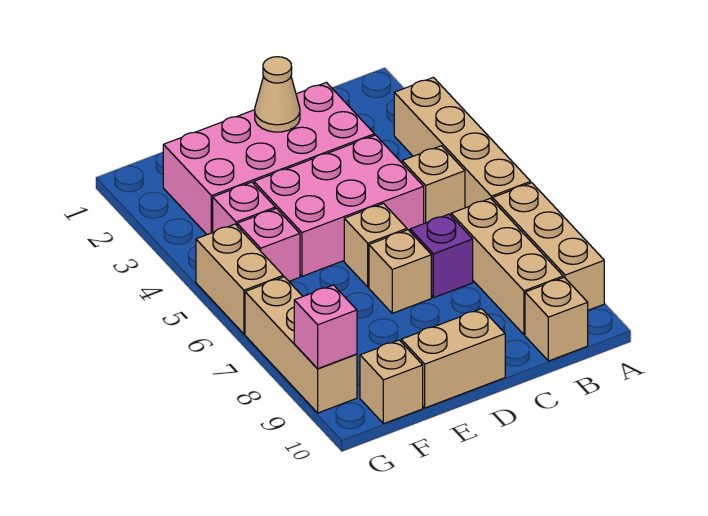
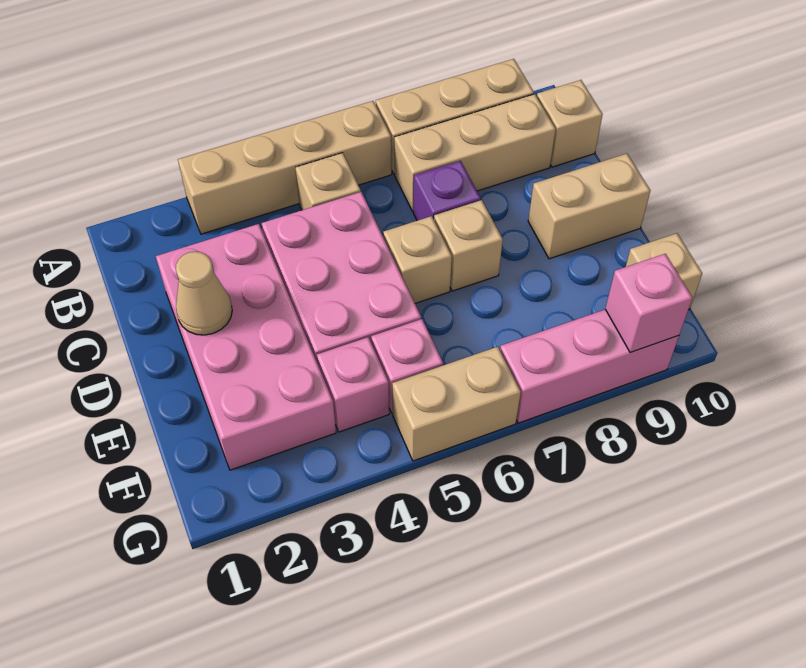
tan 1x2 brick [401,309,505,408] -> tan 1x2 brick turned to [528,154,650,259]
tan 1x3 brick [245,277,357,413] -> pink 1x3 brick [500,310,679,423]

